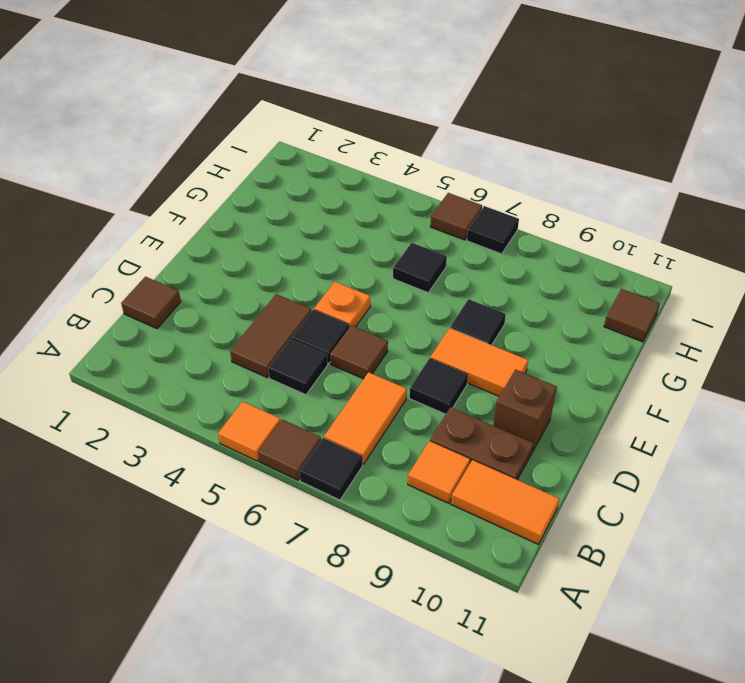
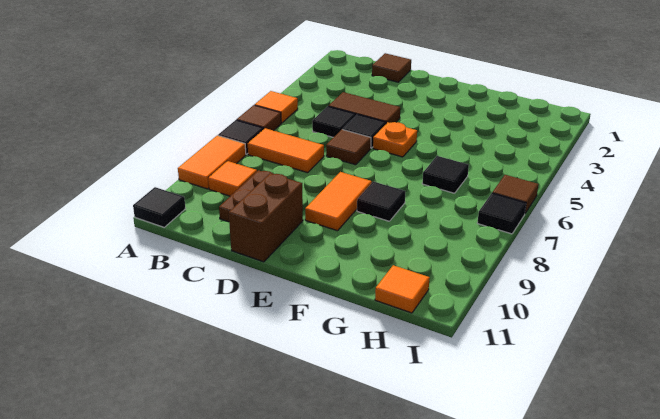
orange 1x2 tile [451,460,559,544] -> orange 1x2 tile moved to [178,135,246,189]
black 1x1 tile [409,358,468,414] -> black 1x1 tile moved to [133,187,186,227]
brown 1x1 brick [493,370,557,452] -> brown 1x2 brick [229,173,303,262]
brown 1x1 tile [604,289,660,342] -> orange 1x1 tile [375,265,430,313]

